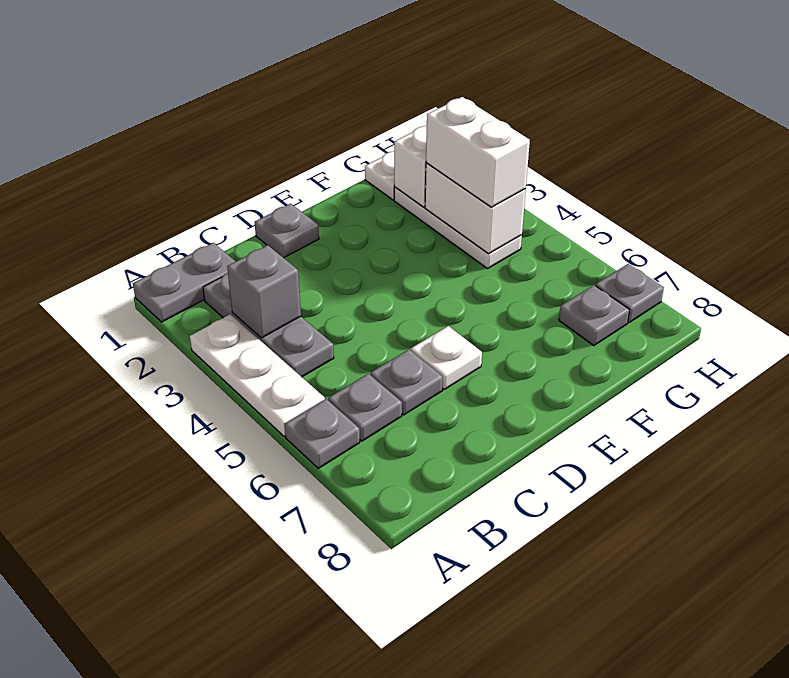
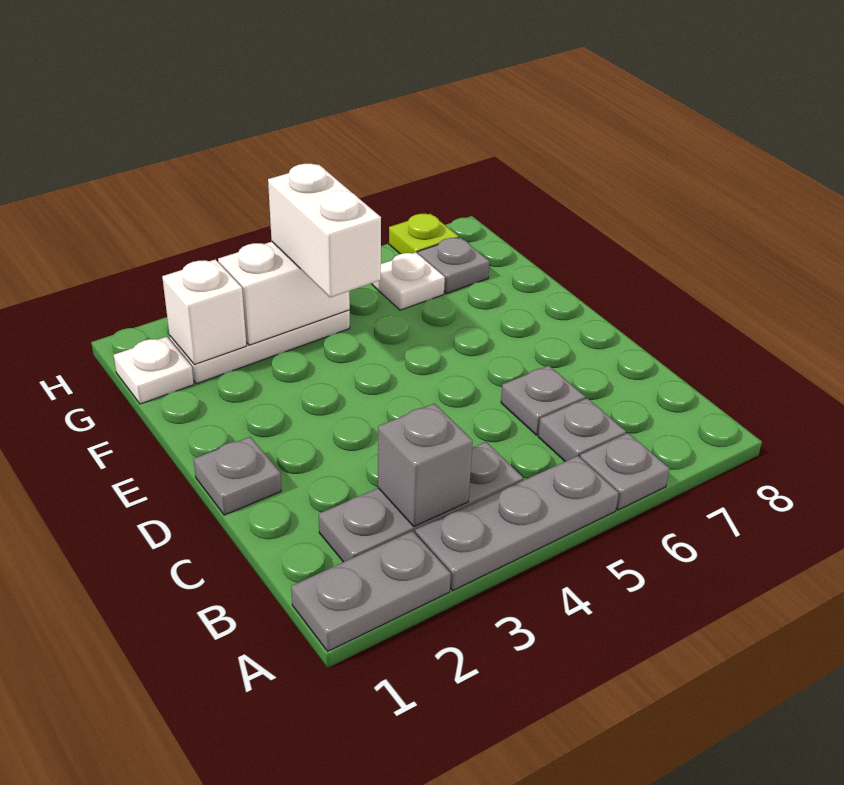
grey 1x2 plate [133,243,236,322] -> grey 1x2 plate turned to [291,531,451,651]
white 1x3 plate [190,314,325,437] -> grey 1x3 plate [415,456,619,591]
white 1x1 plate [411,326,482,389] -> white 1x1 plate moved to [372,252,445,310]
white 1x2 brick [426,97,530,207] -> white 1x2 brick turned to [268,164,381,298]
grey 1x1 plate [596,264,664,323] -> lime 1x1 plate [389,214,459,254]

